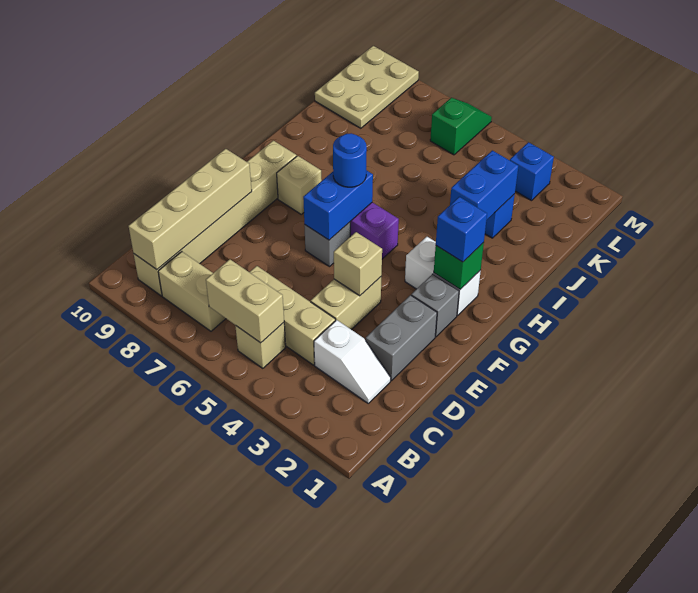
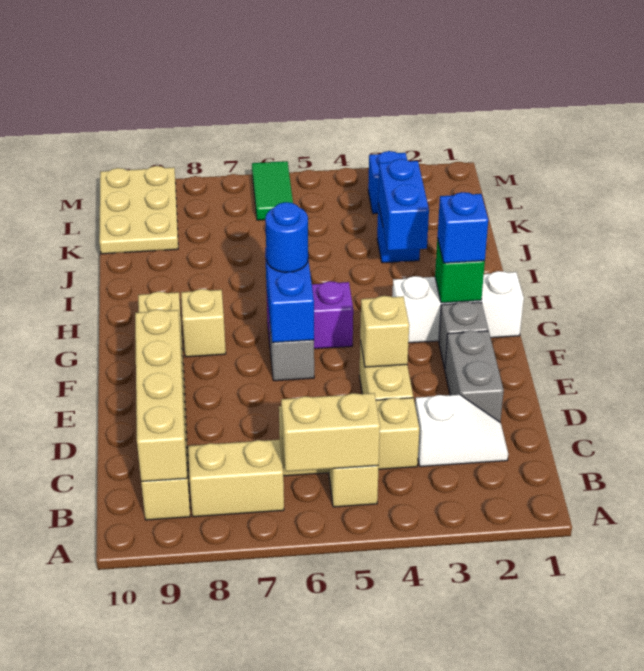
white 1x2 brick [405,237,481,315] -> white 1x3 brick [392,271,524,343]
green 1x2 slope [430,98,492,155] -> green 1x2 tile [252,161,293,220]

